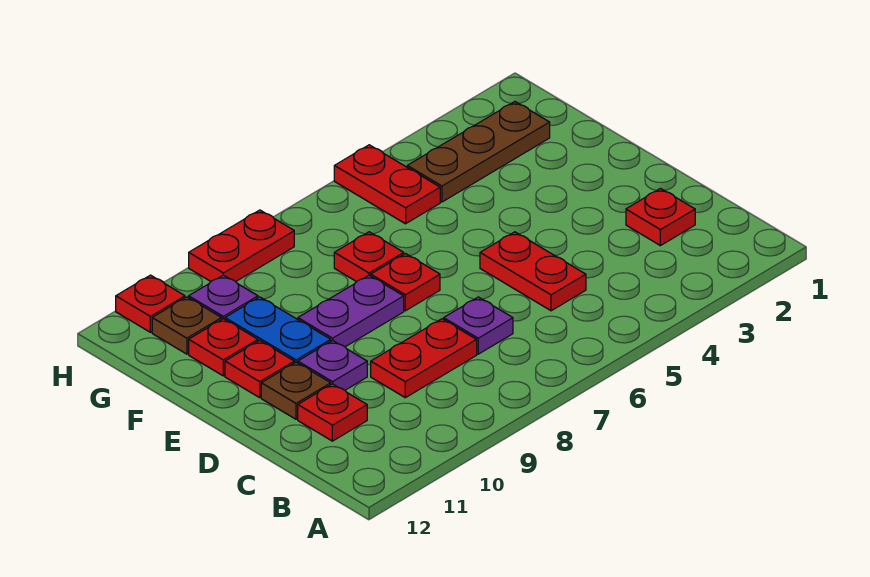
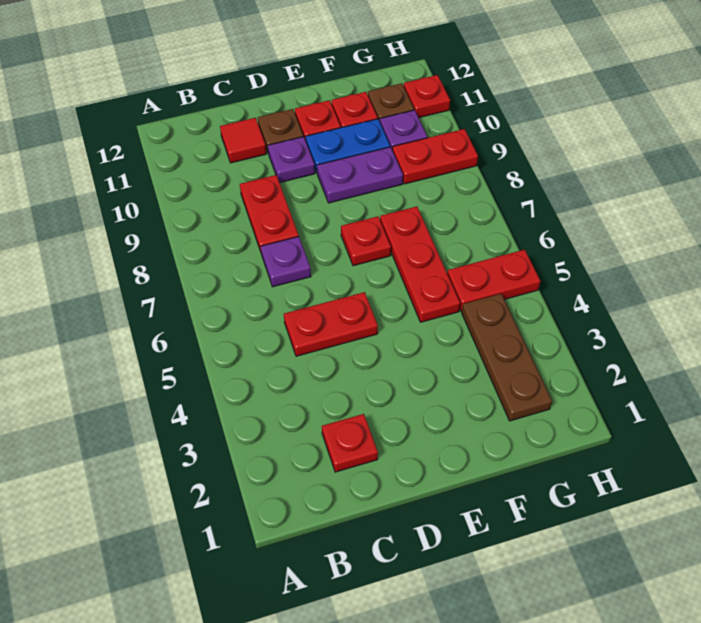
red 1x1 plate [298,384,367,441] -> red 1x1 tile [220,118,266,163]
purple 1x2 plate [298,275,404,347] -> purple 1x2 plate turned to [317,147,403,203]
red 1x1 plate [334,232,404,282] -> red 1x3 plate [380,206,460,322]
red 1x2 plate [189,210,294,281] -> red 1x2 plate turned to [392,129,478,184]

